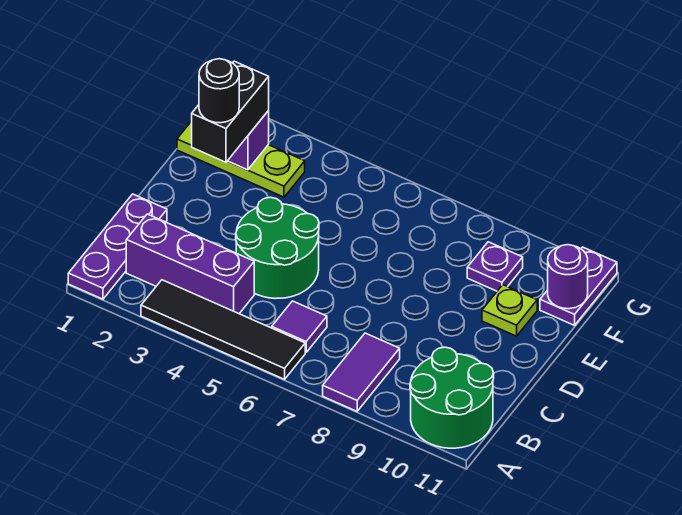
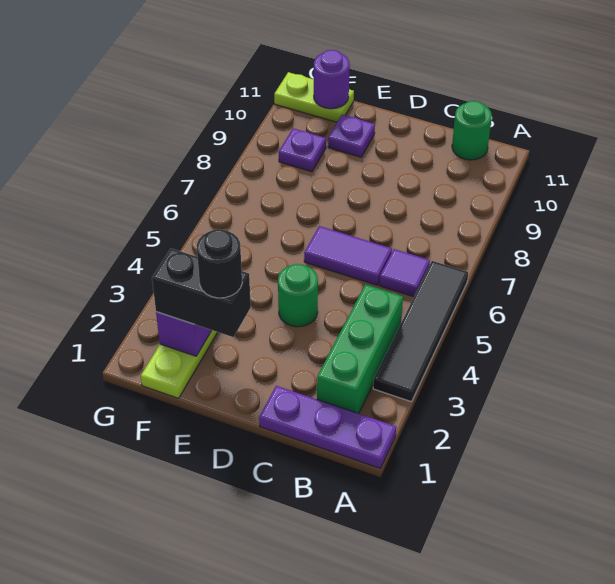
purple 1x2 tile [323,333,400,411] -> purple 1x2 tile moved to [304,226,392,285]
green 2x2 round brick [410,347,494,448] -> green 1x1 round brick [452,101,492,160]
purple 1x3 brick [126,214,254,314] -> green 1x3 brick [317,285,403,414]
green 2x2 round brick [236,197,319,299] -> green 1x1 round brick [278,264,318,327]
lime 1x1 plate [482,285,537,336] -> purple 1x1 plate [328,115,375,157]
purple 1x2 plate [540,247,617,325] -> lime 1x2 plate [274,72,354,122]

